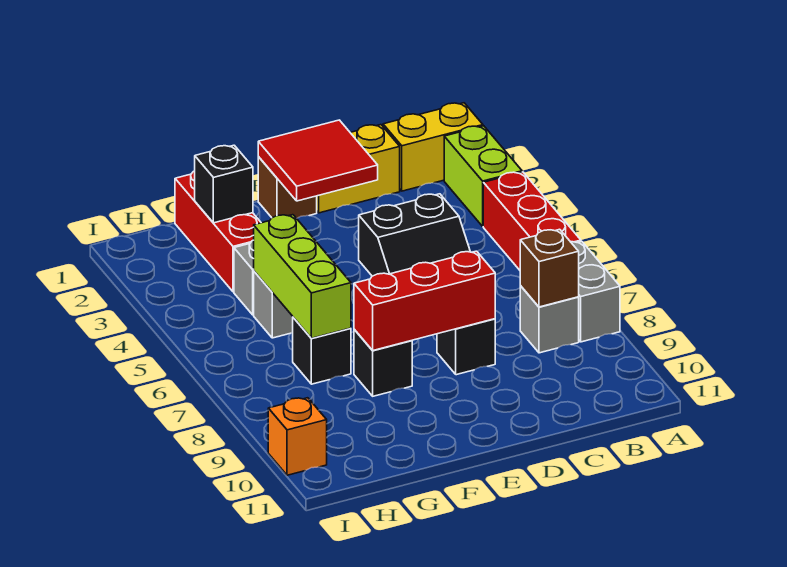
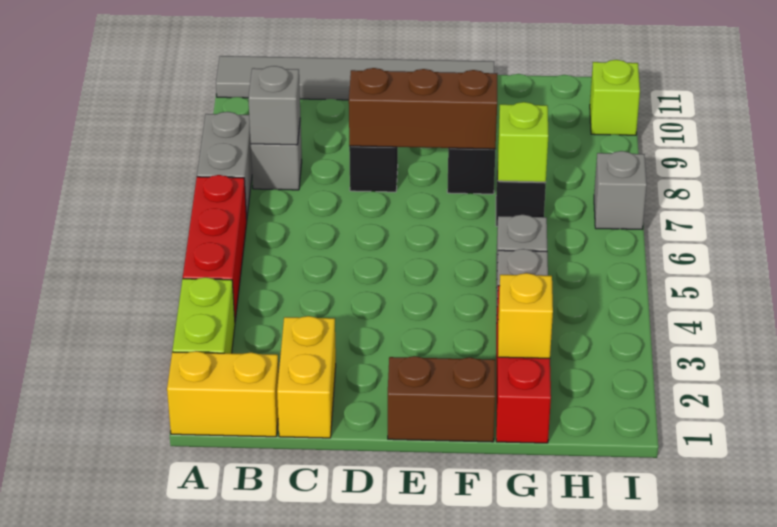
none -> grey 1x6 tile [216,56,494,100]
brown 1x1 brick [520,229,579,307] -> grey 1x1 brick [248,66,300,145]
yellow 1x2 brick [317,125,400,213] -> yellow 1x2 brick turned to [277,316,336,438]
black 2x2 slope [359,194,470,276] -> none
red 2x2 tile [258,120,378,201] -> none
red 1x3 brick [354,251,495,350] -> brown 1x3 brick [349,68,497,149]
brown 1x1 brick [258,157,317,218] -> brown 1x2 brick [388,356,495,442]
black 1x1 brick [195,145,253,223] -> yellow 1x1 brick [498,273,553,358]
lime 1x3 brick [254,215,351,338] -> lime 1x1 brick [498,102,549,182]
none -> grey 1x1 brick [594,151,647,229]
orange 1x1 brick [268,398,327,475] -> lime 1x1 brick [590,60,640,135]

